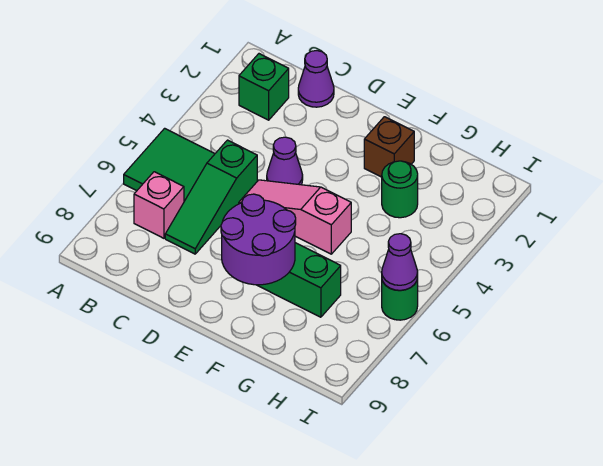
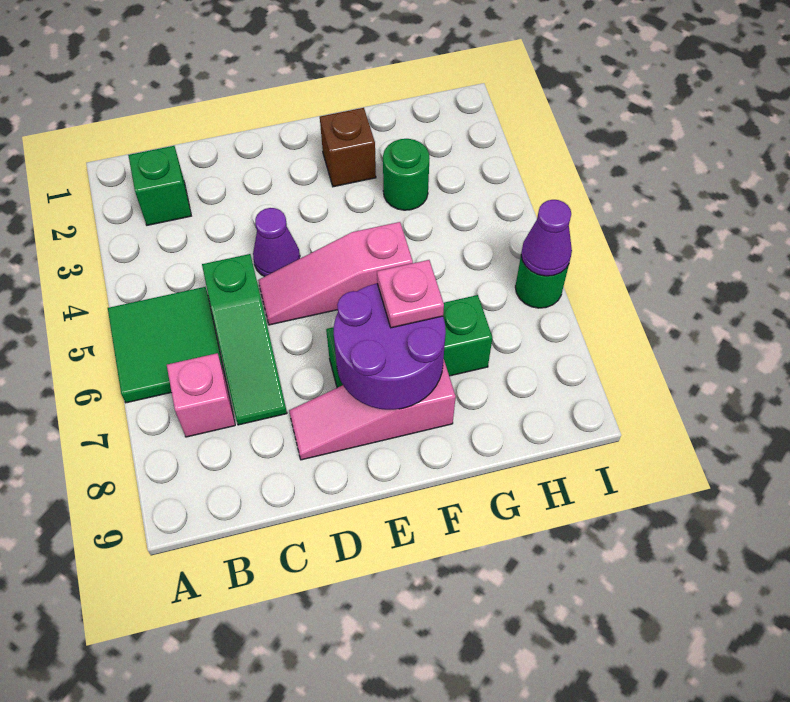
purple 1x1 cone [298,51,334,107] -> none
none -> pink 1x3 slope [289,359,456,460]
none -> pink 1x1 plate [377,260,444,328]

